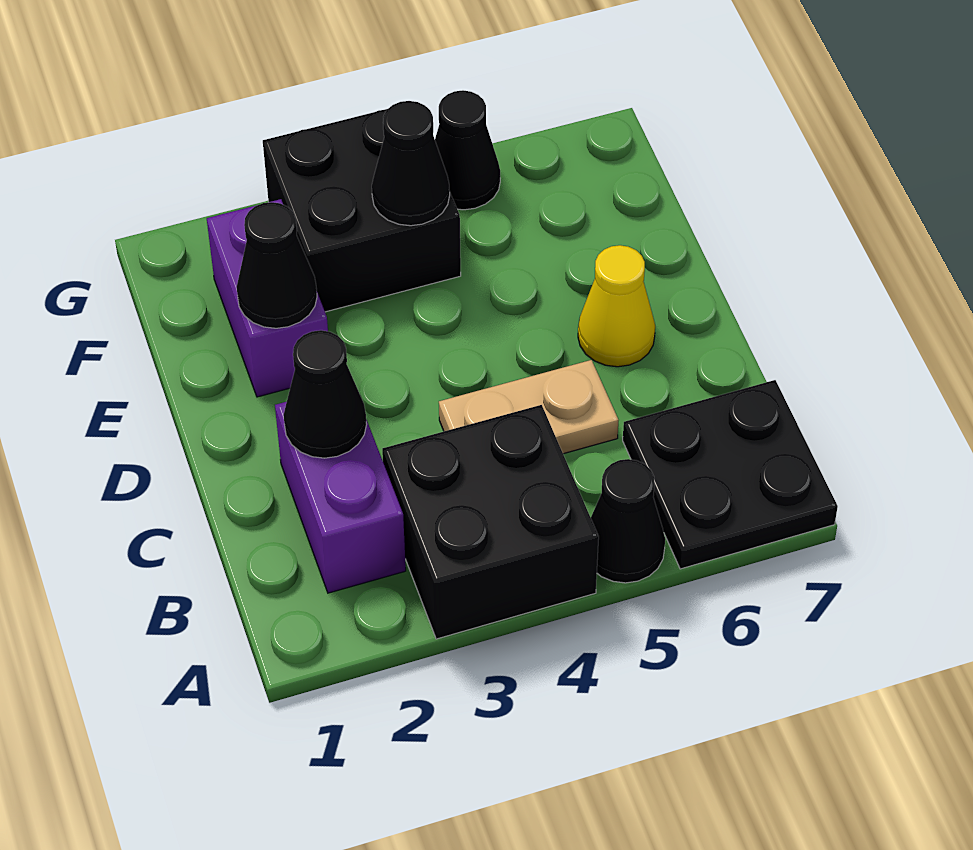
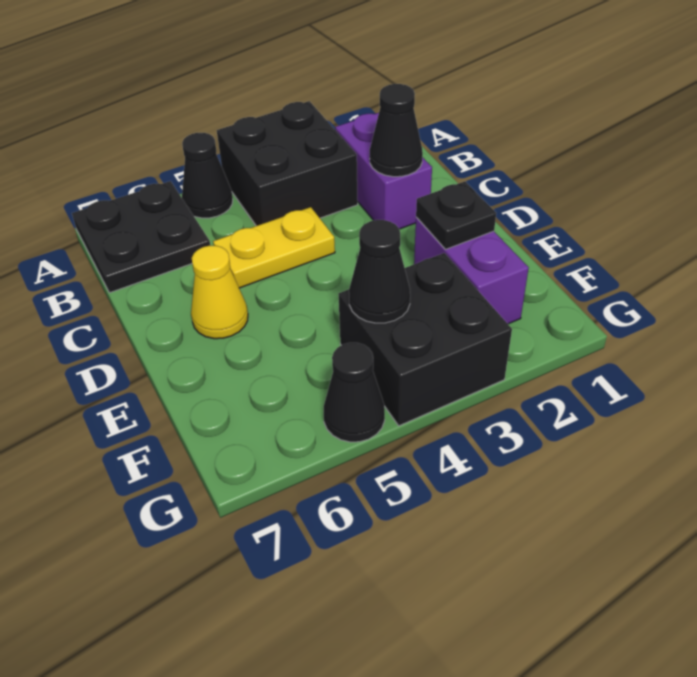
tan 1x2 plate [439,360,619,454] -> yellow 1x2 plate [213,207,335,288]
black 1x1 cone [237,202,317,328] -> black 1x1 plate [416,181,496,249]

